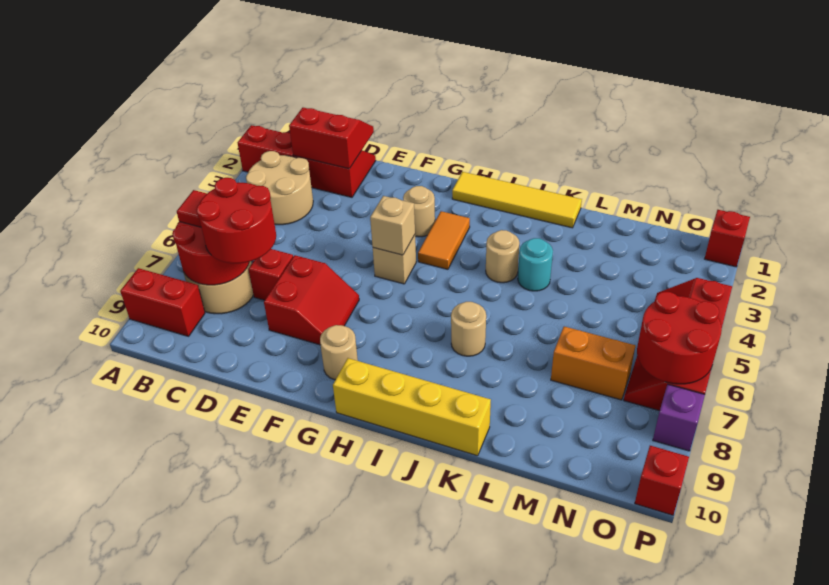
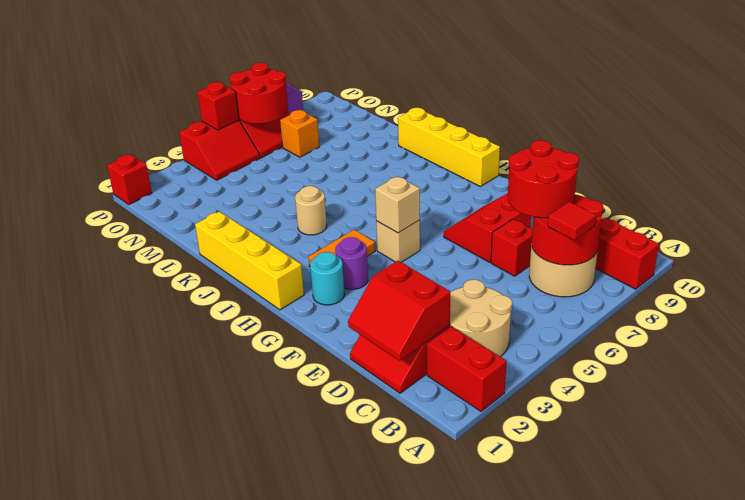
tan 1x1 round brick [403,186,435,237] -> purple 1x1 round brick [335,237,368,289]
tan 1x1 round brick [320,325,358,380] -> none
yellow 1x4 tile [452,172,582,228] -> yellow 1x4 brick [195,211,304,310]
tan 1x1 round brick [451,302,486,356] -> none
cyan 1x1 round brick [518,238,553,291] -> cyan 1x1 round brick moved to [310,252,344,305]
orange 1x2 brick [551,327,635,400] -> orange 1x1 brick [280,110,319,157]
red 1x1 brick [635,446,689,515] -> red 1x1 brick moved to [198,82,239,130]

